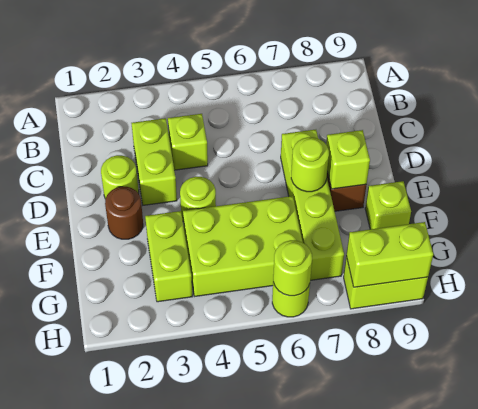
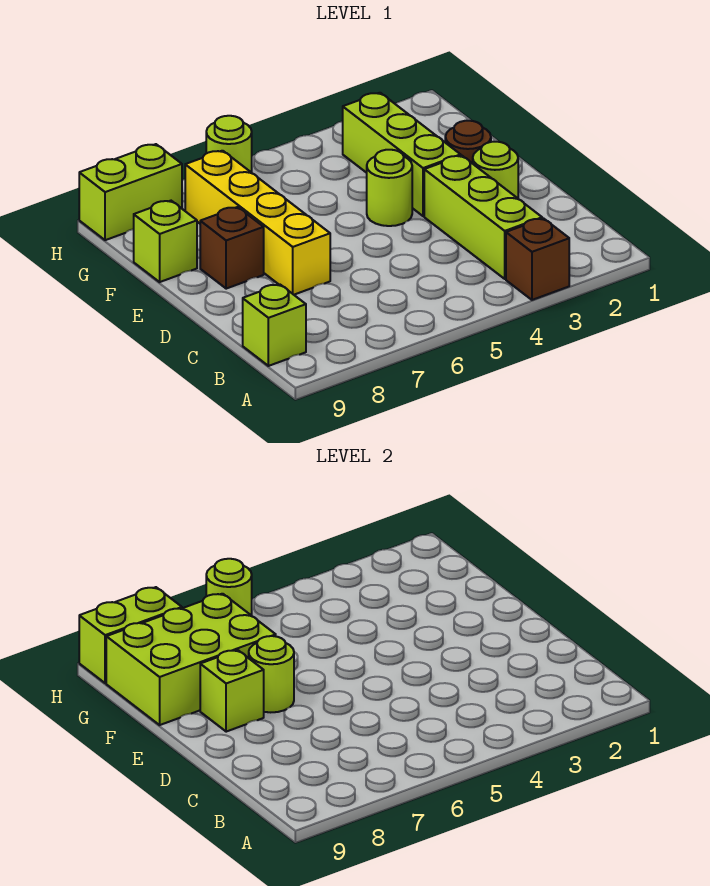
none -> brown 1x1 brick [506,218,569,300]
lime 1x2 brick [131,118,177,205] -> lime 1x3 brick [424,156,542,279]
lime 1x1 brick [168,114,208,170] -> lime 1x1 brick moved to [243,284,306,366]
lime 1x4 brick [281,130,344,280] -> yellow 1x4 brick [185,151,330,295]
lime 1x2 brick [145,211,192,302] -> lime 1x3 brick [343,93,461,216]
lime 2x3 brick [183,196,303,296] -> lime 2x3 brick moved to [106,594,276,725]

